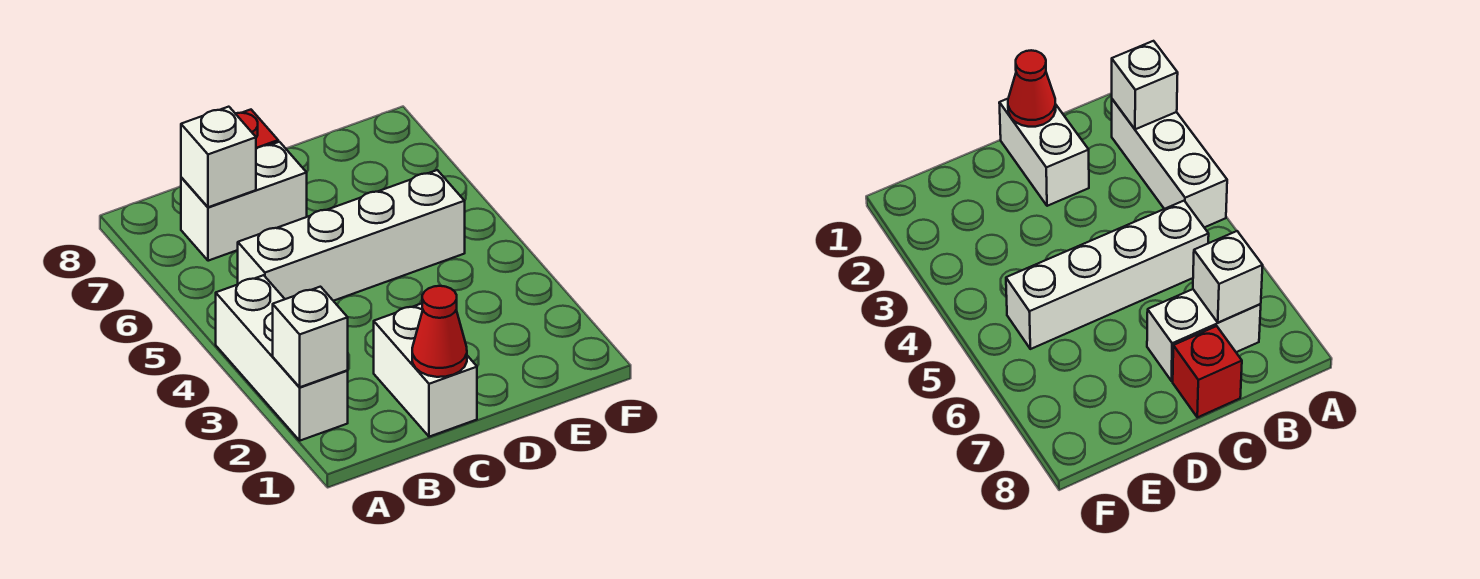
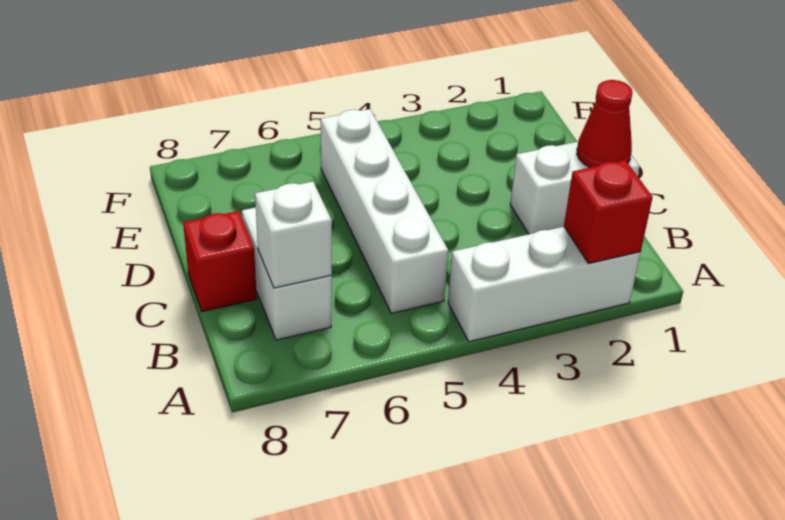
white 1x1 brick [273,287,348,387] -> red 1x1 brick [564,160,653,264]

